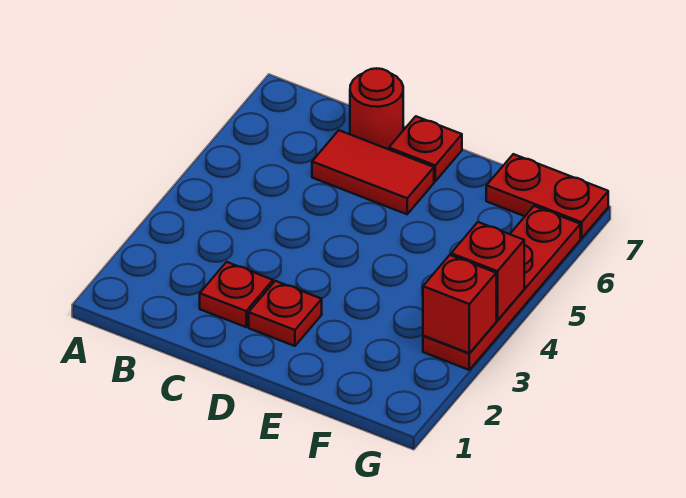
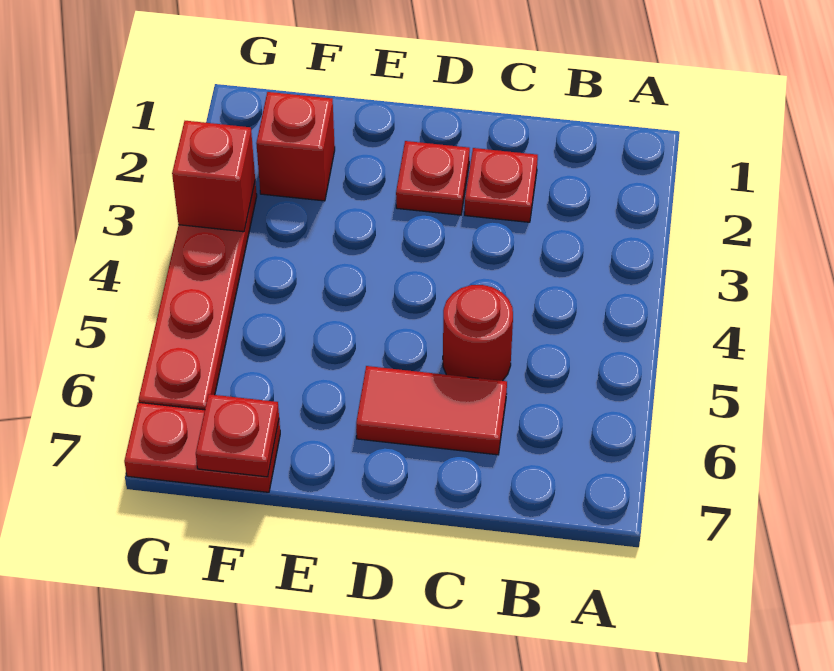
red 1x1 round brick [350,68,403,149] -> red 1x1 round brick moved to [443,285,513,381]
red 1x1 plate [389,116,462,181] -> red 1x1 plate moved to [196,394,279,477]
red 1x1 brick [451,222,524,320] -> red 1x1 brick moved to [256,92,335,201]

